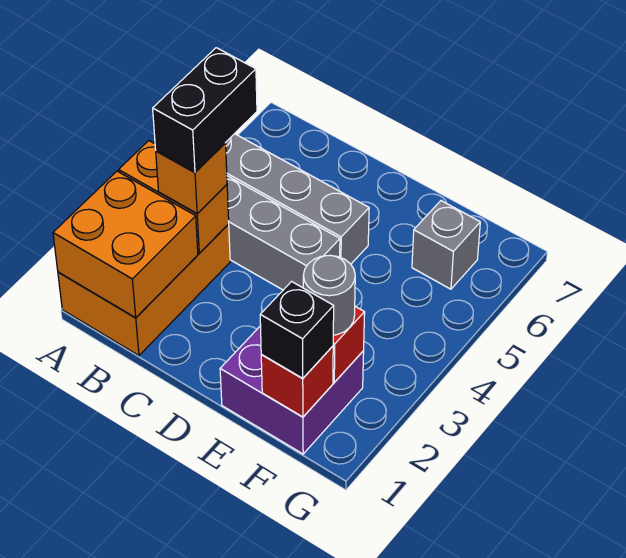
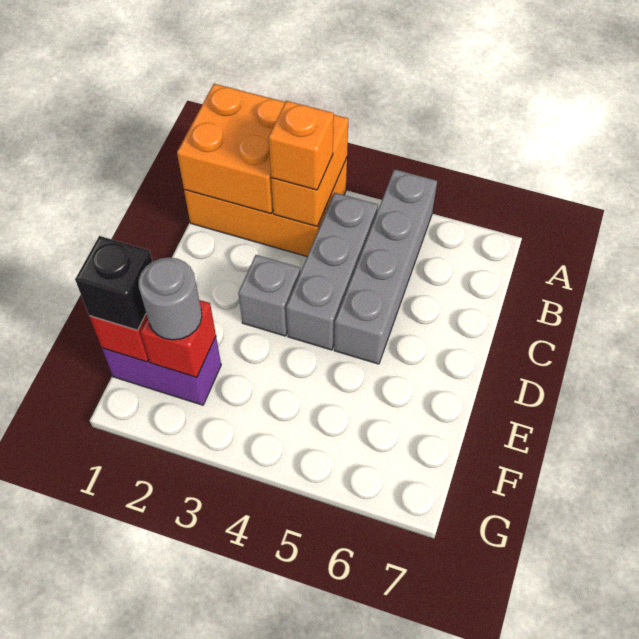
black 1x2 brick [153,48,257,172] -> none
purple 2x2 brick [220,326,364,454] -> purple 1x2 brick [102,337,221,405]
grey 1x1 brick [412,201,480,289] -> grey 1x1 brick moved to [238,255,300,336]

